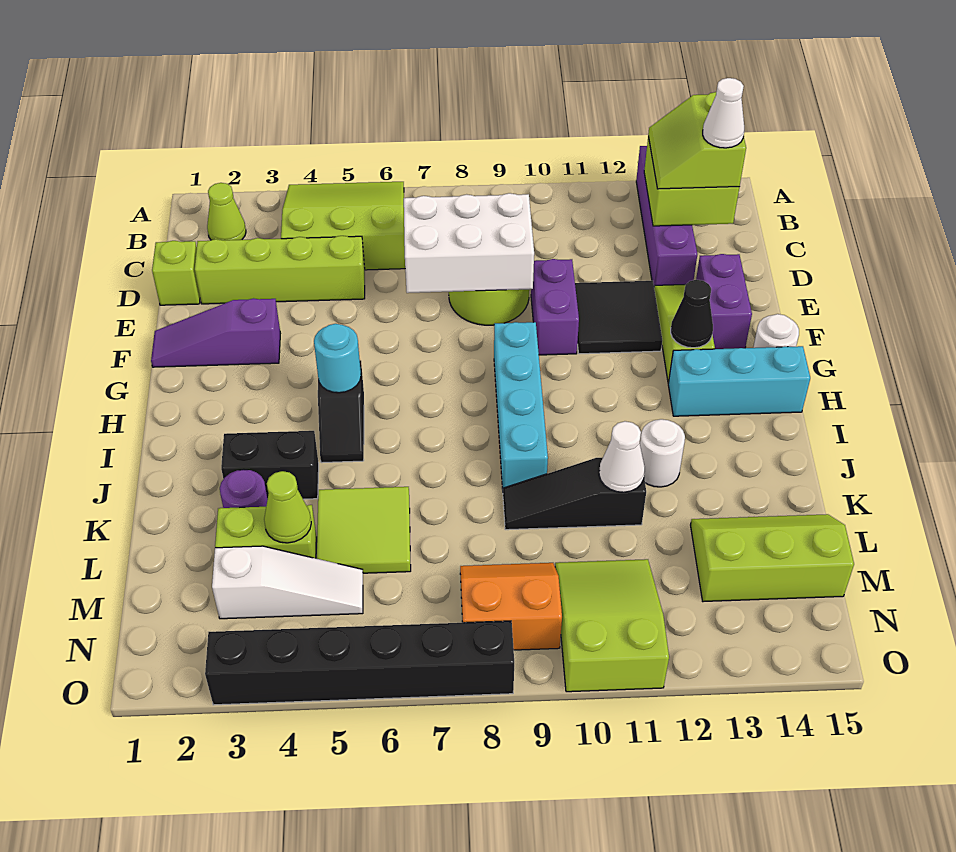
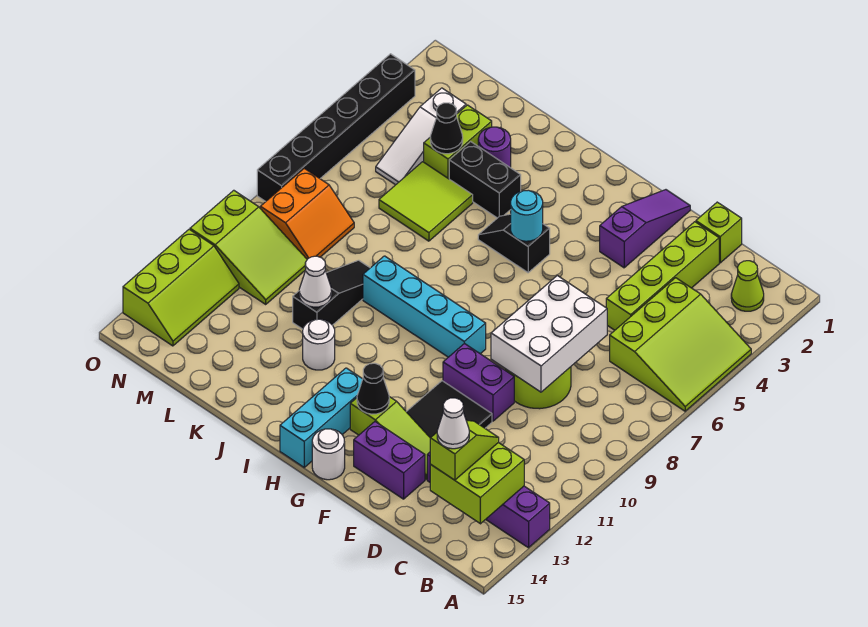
lime 2x2 slope [648,92,746,189] -> lime 1x2 slope [430,420,499,480]
black 1x2 brick [221,431,319,499] -> black 1x2 brick turned to [449,142,521,218]
lime 1x1 cone [264,471,311,543] -> black 1x1 cone [430,103,463,154]
lime 2x3 slope [691,514,854,602] -> lime 2x3 slope moved to [123,229,239,346]

